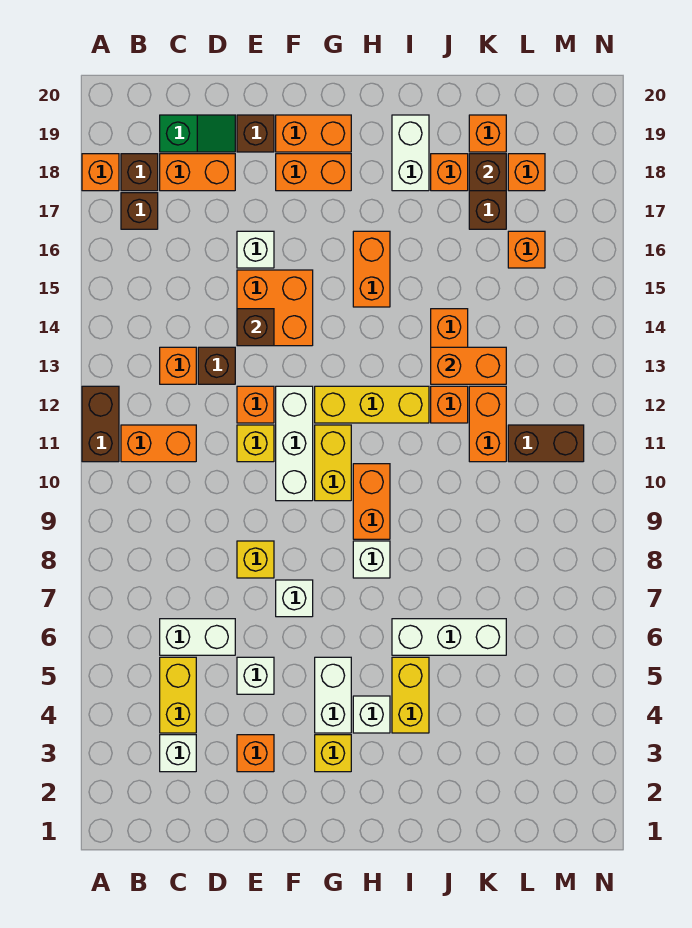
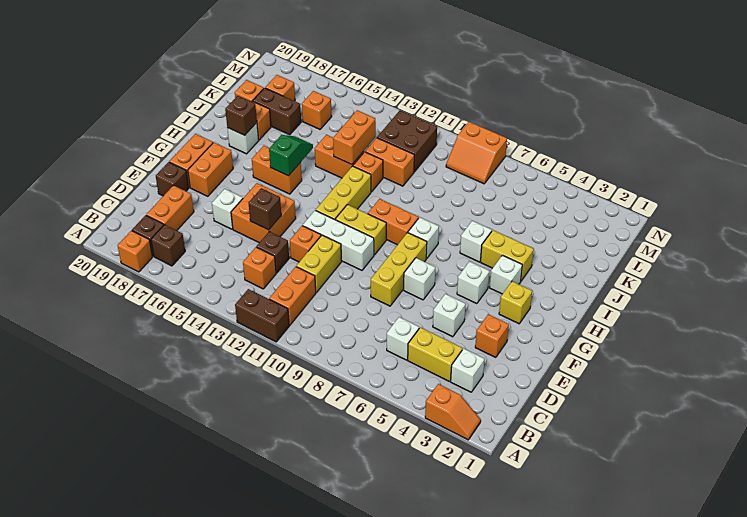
none -> orange 1x2 slope [425,384,481,440]
white 1x2 brick [160,619,235,655] -> white 1x1 brick [387,317,419,360]
green 1x2 slope [160,115,235,152] -> green 1x2 slope moved to [269,135,313,176]
yellow 1x1 brick [237,541,274,578] -> yellow 1x3 brick [371,233,427,306]
yellow 1x1 brick [237,425,274,462] -> yellow 1x2 brick [296,235,342,292]
white 1x2 brick [315,657,351,733] -> white 1x1 brick [457,261,489,304]
white 1x3 brick [392,619,506,655] -> white 1x1 brick [460,221,492,262]
white 1x2 brick [392,115,429,191] -> white 1x1 brick [227,123,259,154]
brown 1x1 brick [469,154,506,191] -> brown 1x1 brick moved to [225,96,257,135]
brown 1x2 brick [508,425,584,462] -> brown 2x2 brick [377,110,437,172]
none -> orange 2x2 slope [446,122,507,184]

